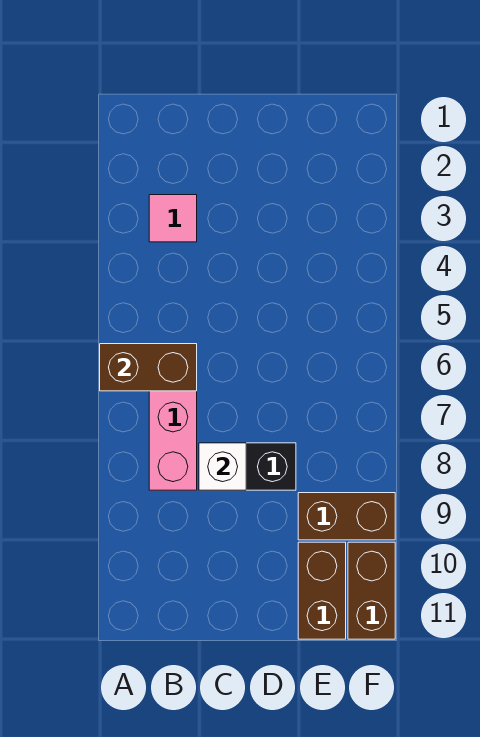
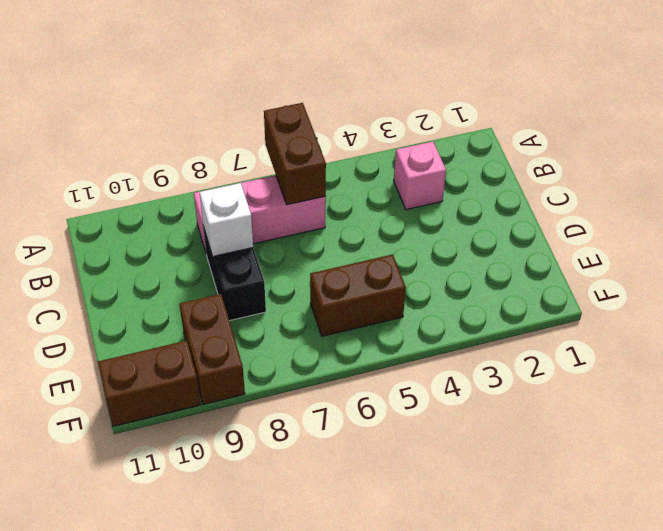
pink 1x1 tile [149,195,197,242] -> pink 1x1 brick [394,141,446,210]
brown 1x2 brick [298,542,346,639] -> brown 1x2 brick moved to [310,254,406,336]

